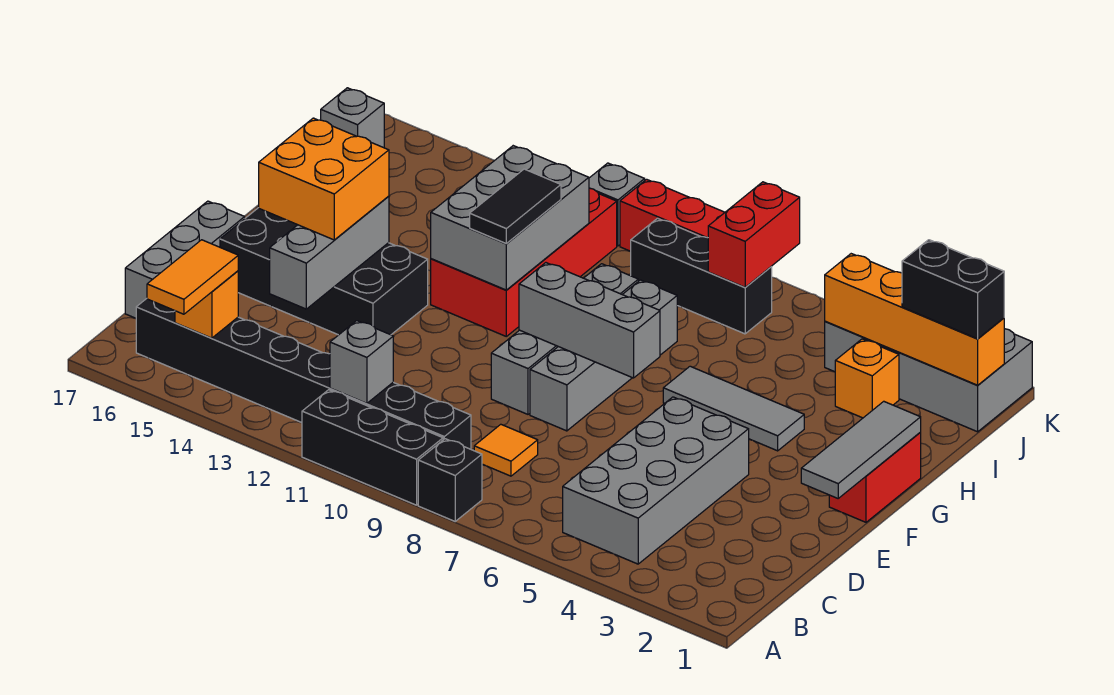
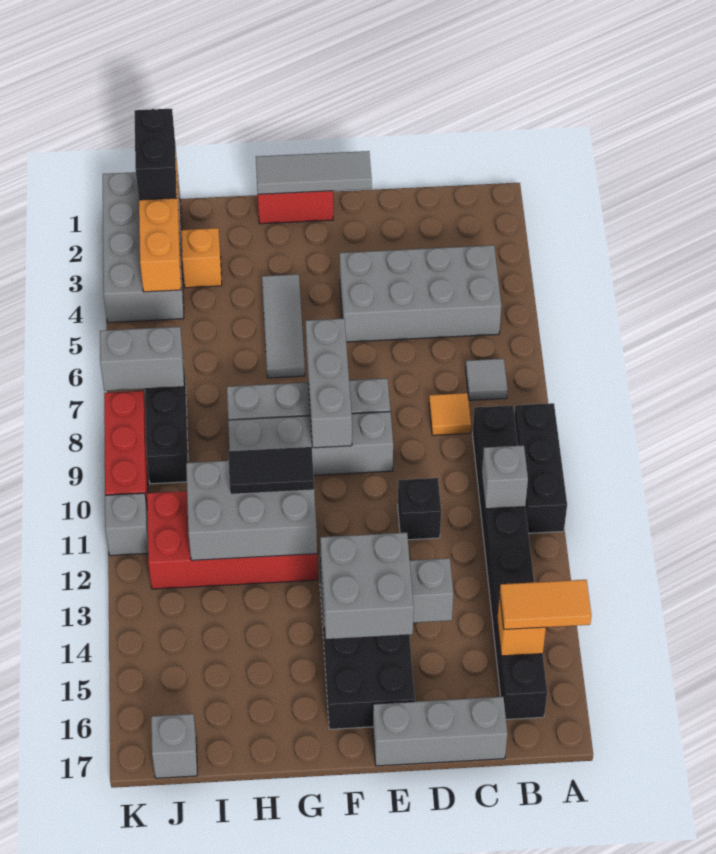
black 1x1 brick [418,439,482,521] -> black 1x1 brick moved to [398,478,441,540]
none -> grey 1x1 tile [466,359,508,400]
orange 2x2 brick [259,118,389,240] -> grey 2x2 brick [320,533,414,639]
red 1x2 brick [708,182,800,287] -> grey 1x2 brick [100,327,184,391]

